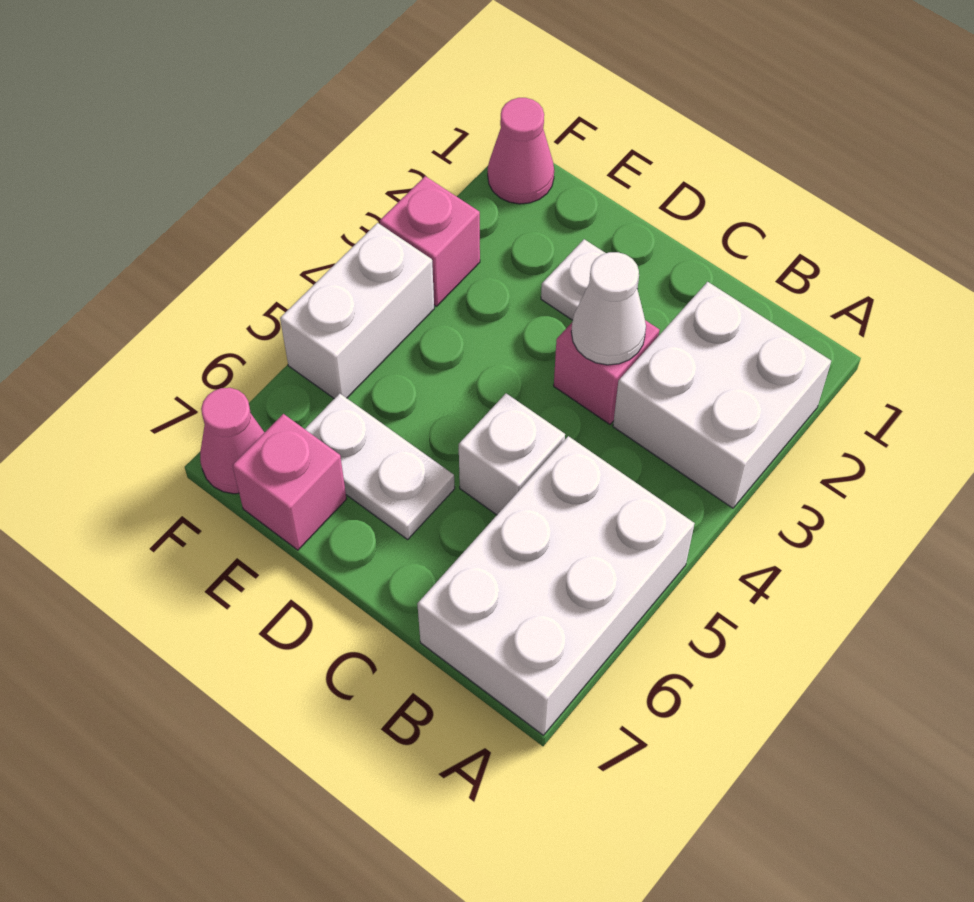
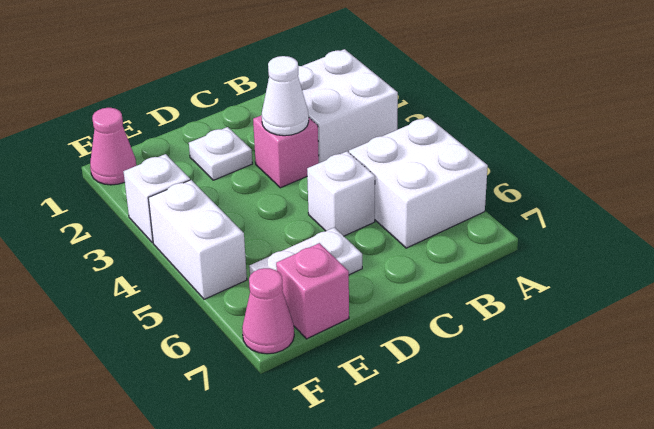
white 2x3 brick [417,436,695,735] -> white 2x2 brick [349,117,488,248]
pink 1x1 brick [380,176,480,306] -> white 1x1 brick [124,154,190,243]

